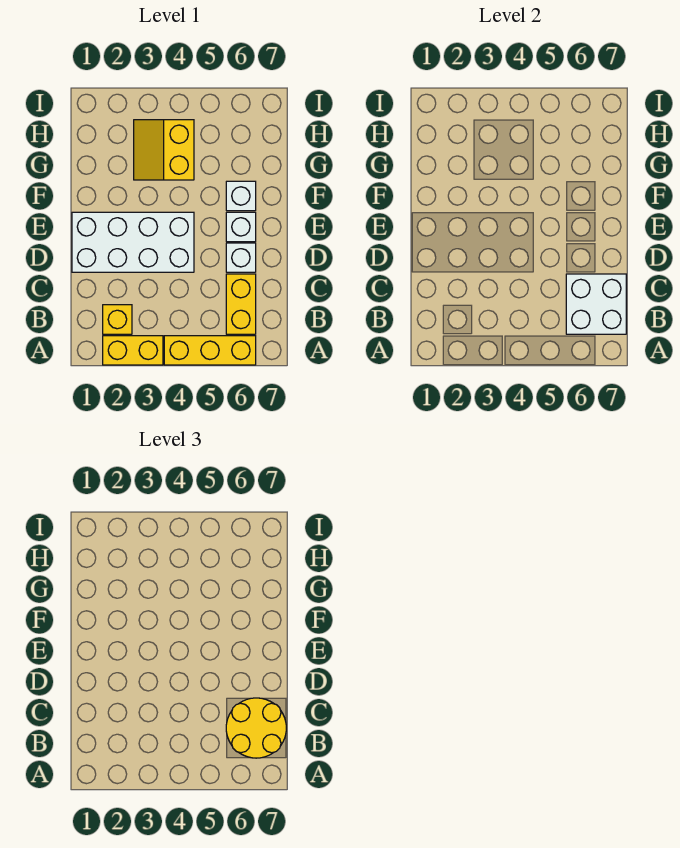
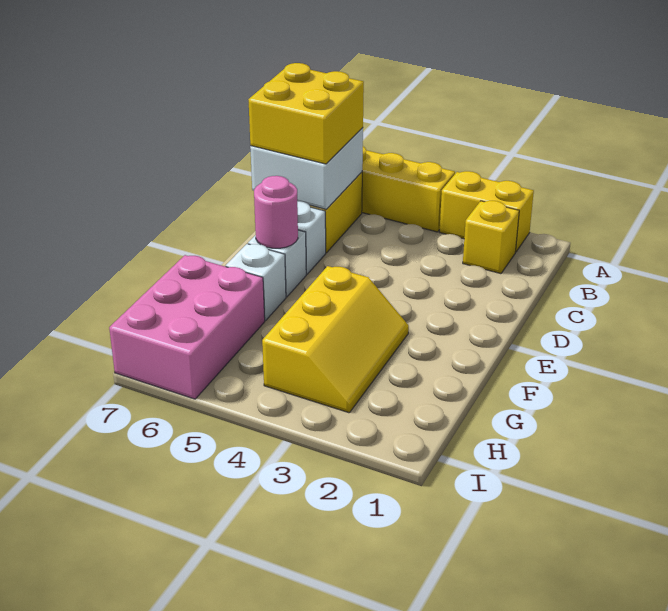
yellow 2x2 round brick [226,698,286,758] -> yellow 2x2 brick [248,63,364,164]
white 2x4 brick [72,212,194,272] -> none
none -> pink 1x1 round brick [254,176,298,248]
yellow 2x2 slope [134,120,194,180] -> yellow 2x3 slope [262,266,409,413]
none -> pink 2x3 brick [109,255,265,399]

